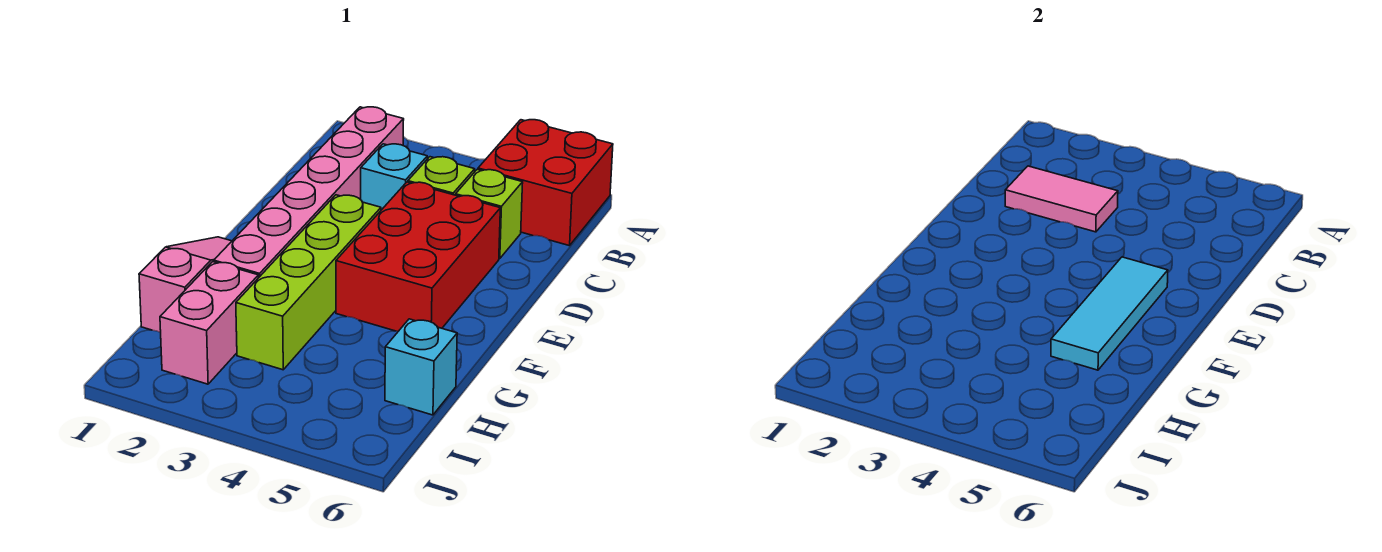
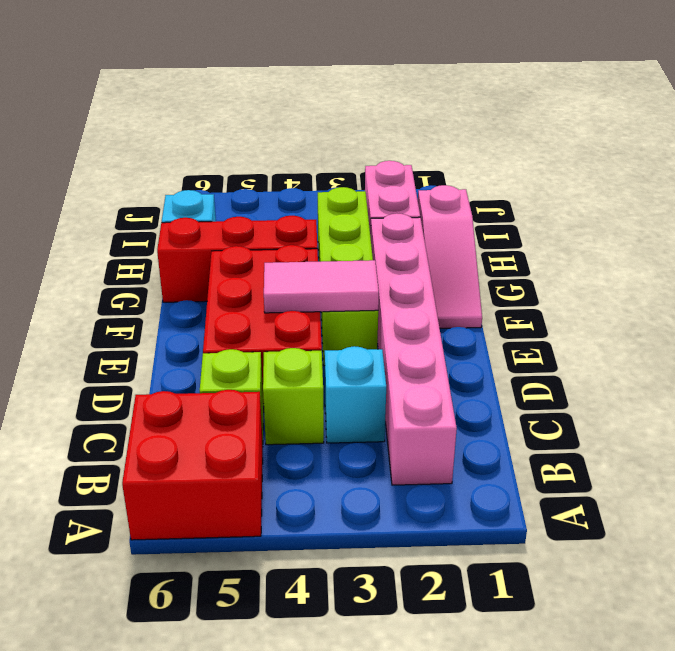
pink 1x2 tile [1005,166,1118,232] -> pink 1x2 tile moved to [264,260,379,313]
cyan 1x3 tile [1051,257,1168,370] -> none
none -> red 1x3 brick [157,216,317,302]

